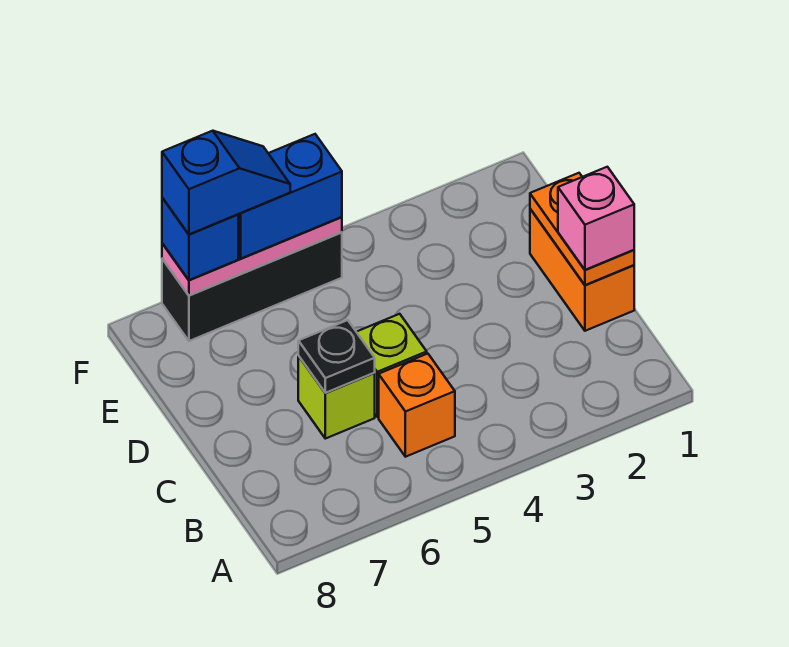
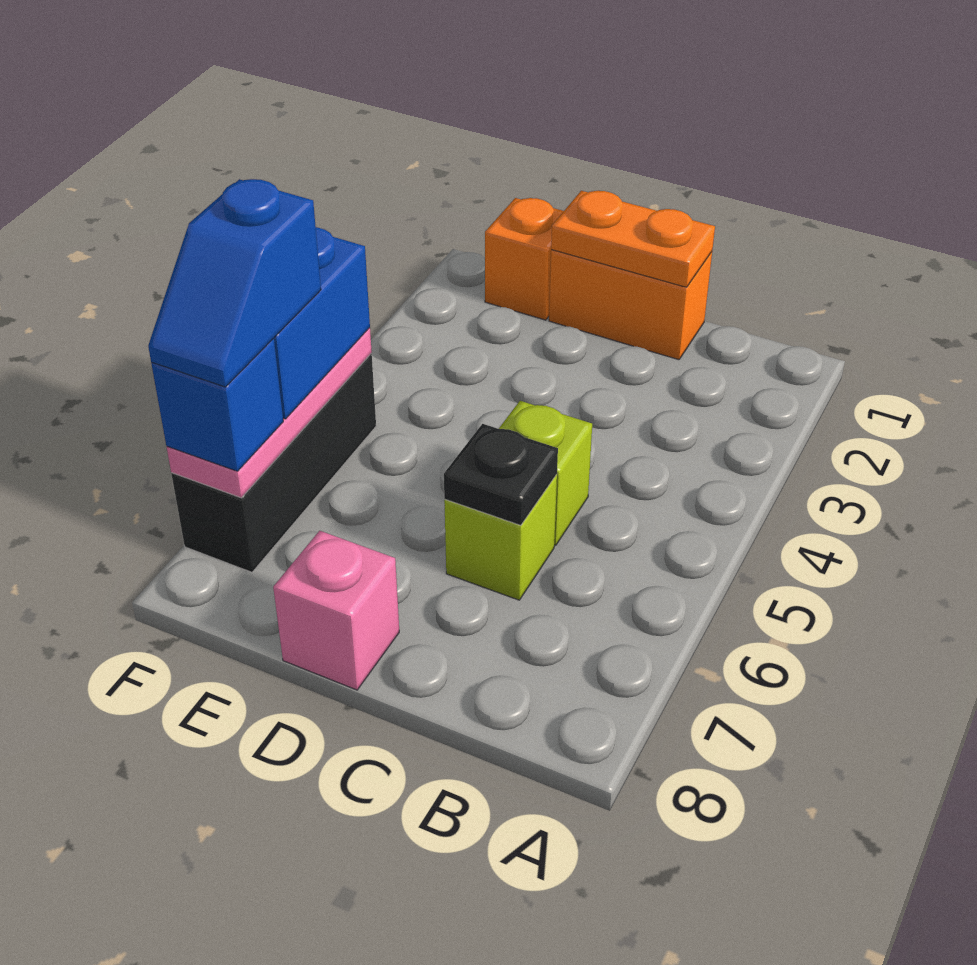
orange 1x1 brick [379,354,455,457] -> orange 1x1 brick moved to [485,198,564,320]
pink 1x1 brick [558,167,634,270] -> pink 1x1 brick moved to [273,531,399,690]
blue 1x2 slope [162,131,290,234] -> blue 1x2 slope turned to [148,179,321,387]

